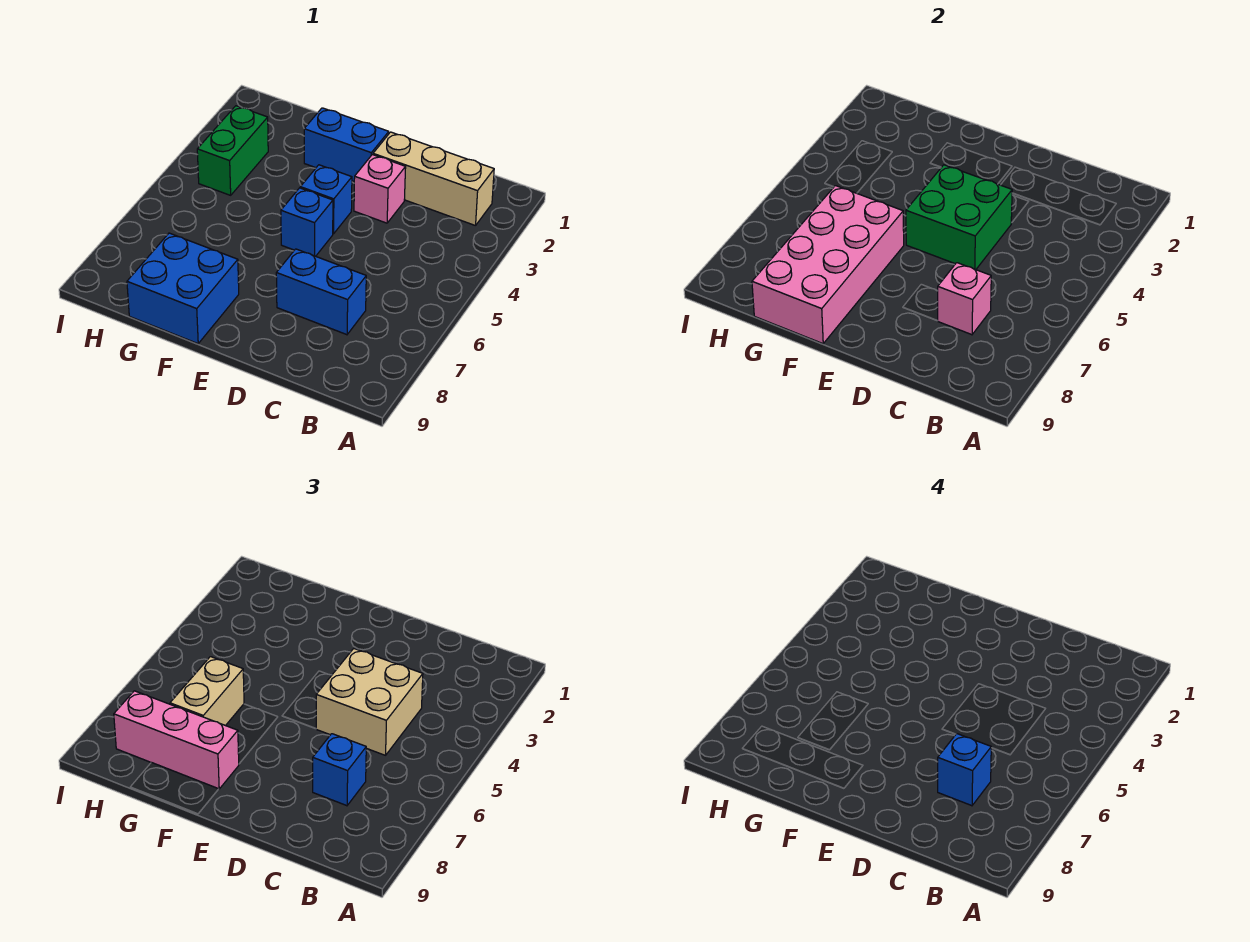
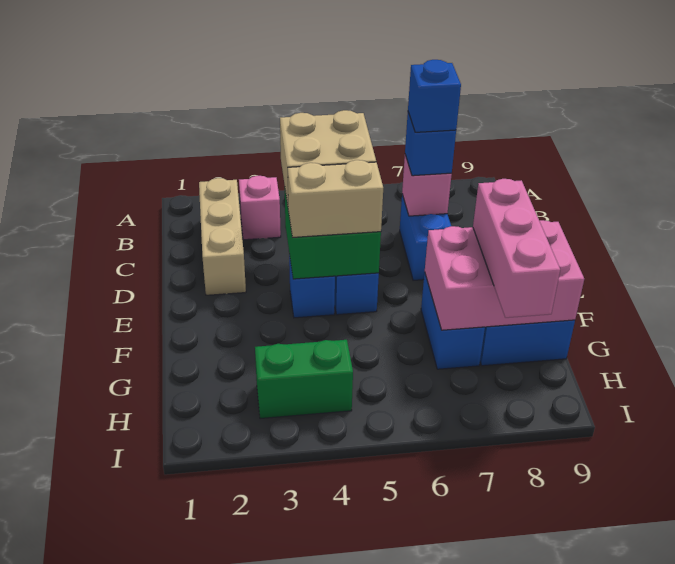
pink 1x1 brick [354,155,406,223] -> pink 1x1 brick moved to [239,176,281,240]
blue 1x2 brick [304,108,389,181] -> blue 1x2 brick moved to [421,272,485,369]
pink 2x4 brick [752,186,904,344] -> pink 2x3 brick [425,220,584,330]
tan 1x2 brick [170,657,244,726] -> tan 1x2 brick moved to [288,160,383,238]

